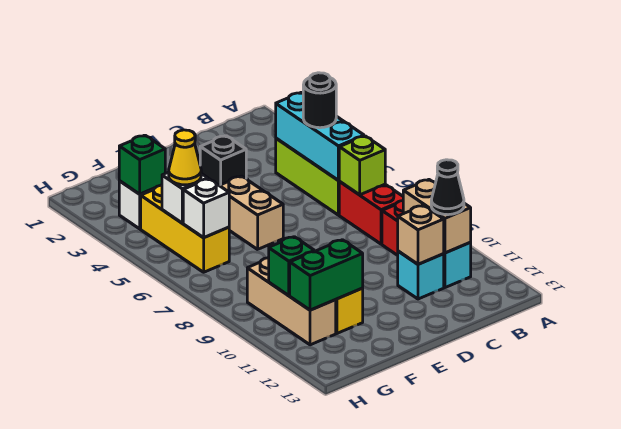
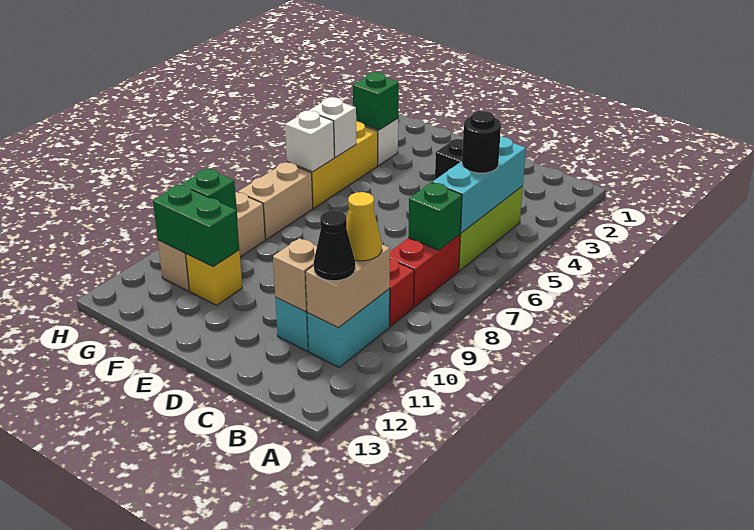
lime 1x1 brick [339,136,385,195] -> green 1x1 brick [408,183,462,250]
tan 1x2 brick [220,176,283,249] -> tan 1x2 brick moved to [238,162,313,239]
yellow 1x1 cone [169,130,201,185] -> yellow 1x1 cone moved to [346,192,382,261]

